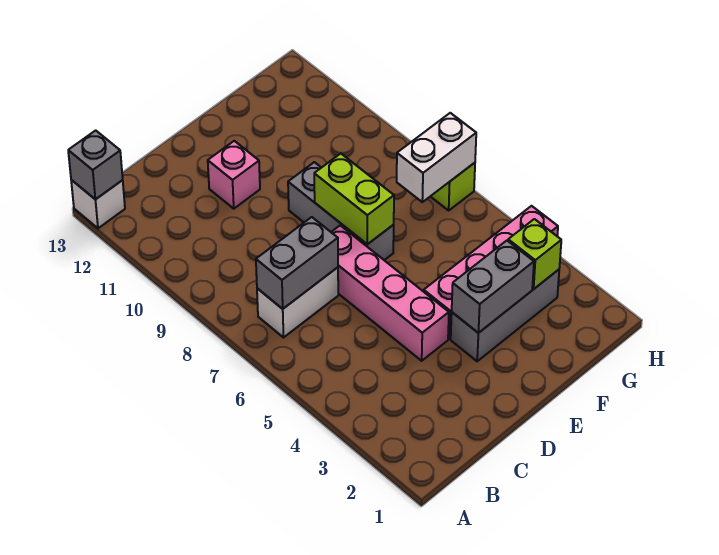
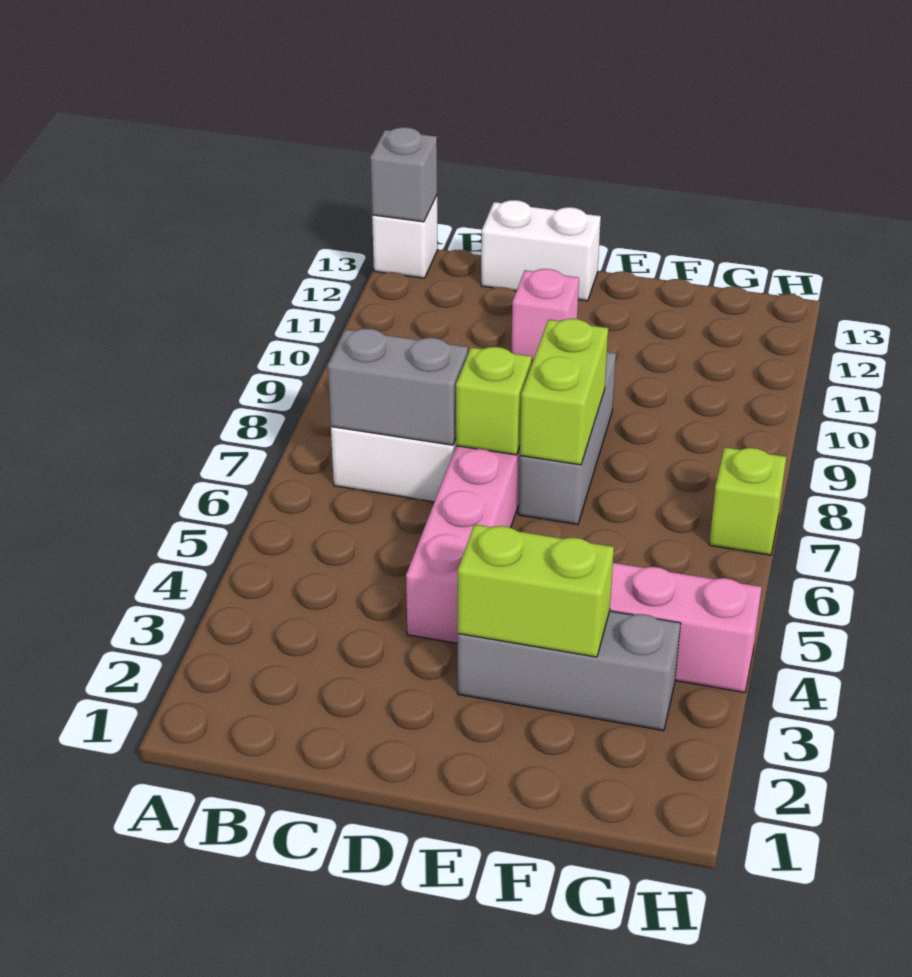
grey 1x2 brick [452,241,534,333] -> lime 1x2 brick [458,524,614,657]
lime 1x1 brick [508,219,561,289] -> lime 1x1 brick moved to [456,347,532,455]
white 1x2 brick [397,113,476,202] -> white 1x2 brick moved to [481,200,601,301]

